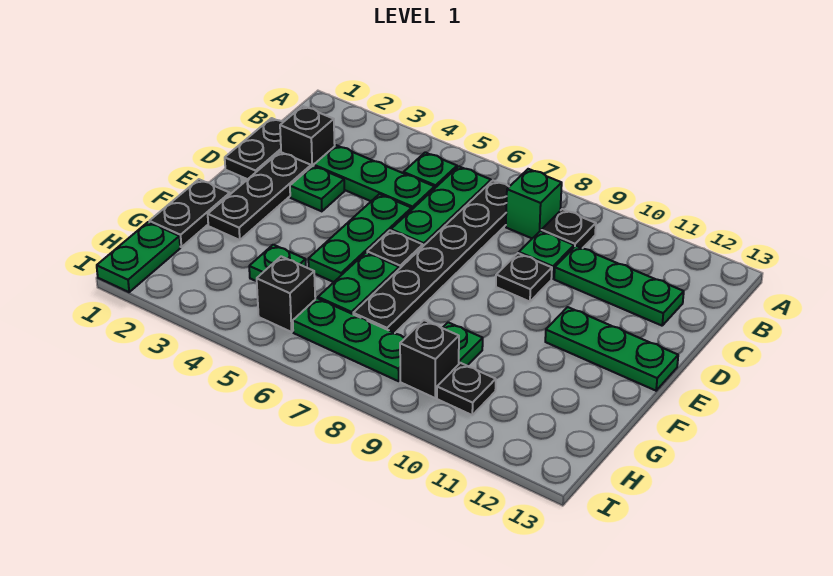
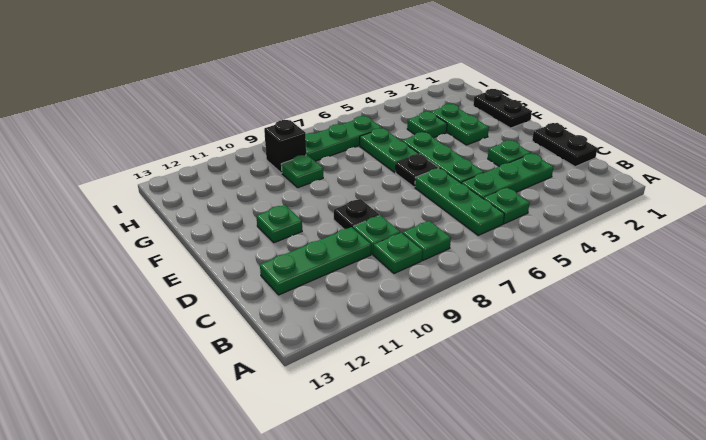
black 1x6 plate [353,181,509,333] -> none
green 1x1 brick [506,169,562,238] -> green 1x1 plate [403,221,451,260]
black 1x1 plate [541,209,596,248] -> green 1x1 plate [373,233,422,274]
black 1x1 brick [280,106,335,167] -> none
black 1x3 plate [208,152,311,240] -> none
green 1x3 plate [545,307,678,391] -> green 1x1 plate [256,205,302,243]
green 1x2 plate [97,222,180,292] -> green 1x2 plate moved to [431,104,489,145]
black 1x1 brick [257,256,315,332] -> none
black 1x1 plate [437,363,496,415] -> none

